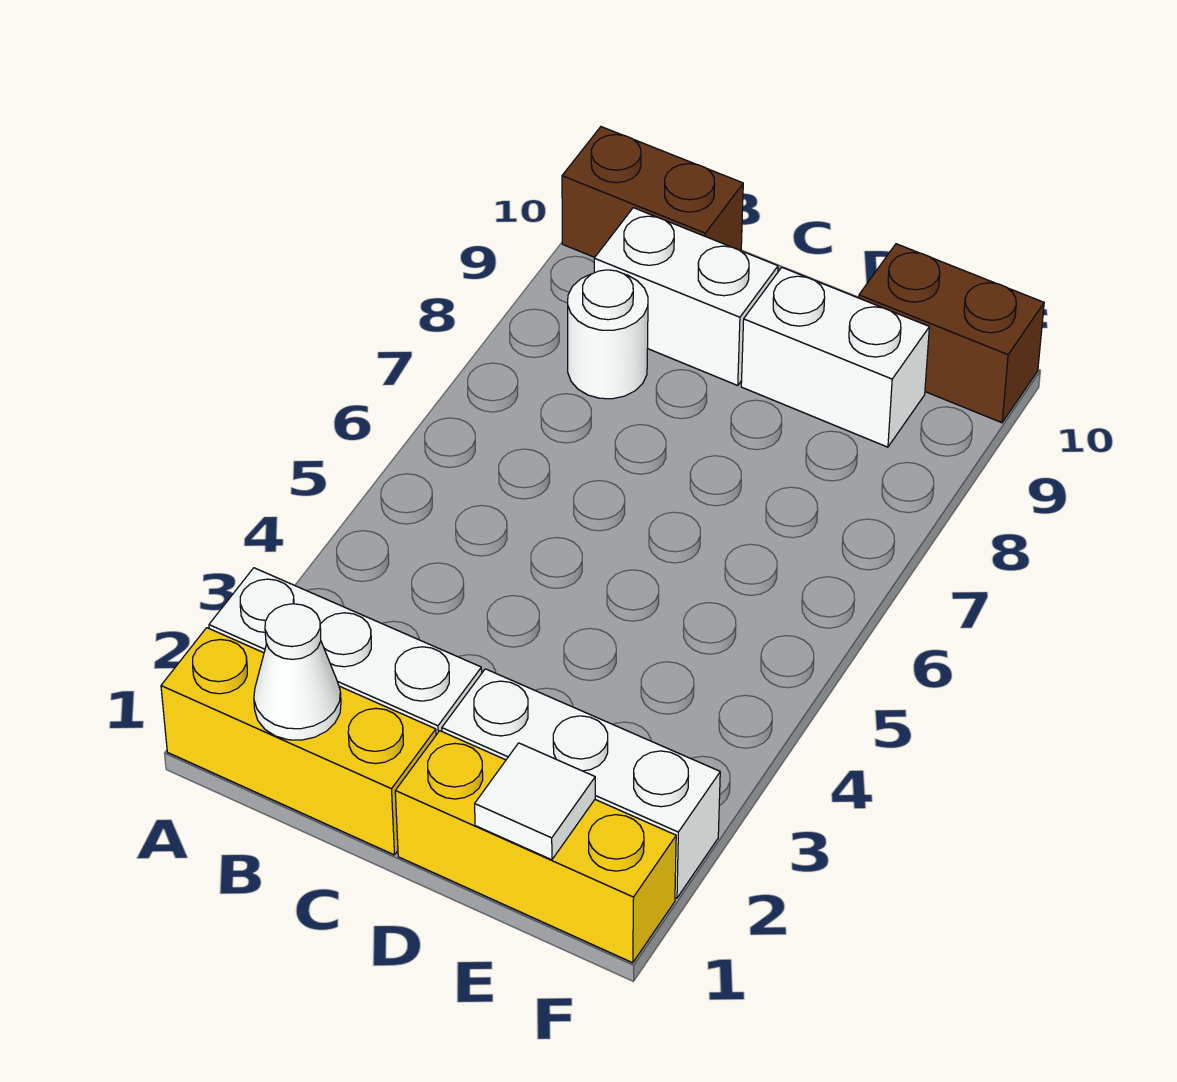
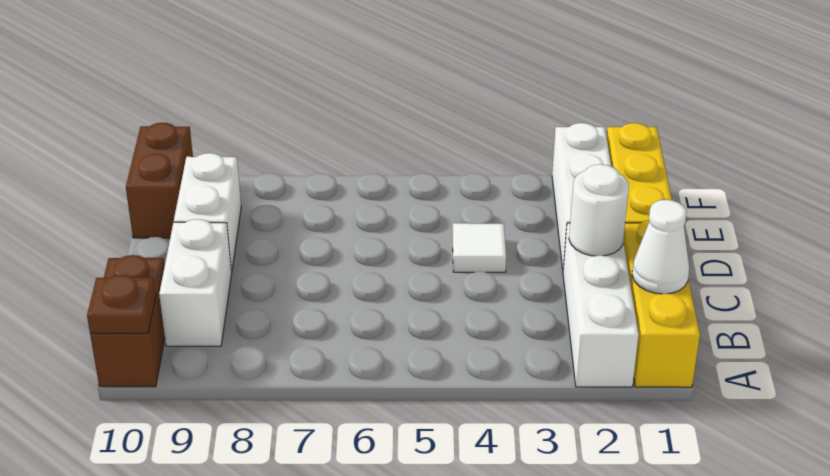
none -> brown 1x1 plate [87,275,156,333]
white 1x1 round brick [568,270,648,399] -> white 1x1 round brick moved to [569,164,629,256]
white 1x1 tile [475,743,595,860] -> white 1x1 tile moved to [453,223,506,272]

